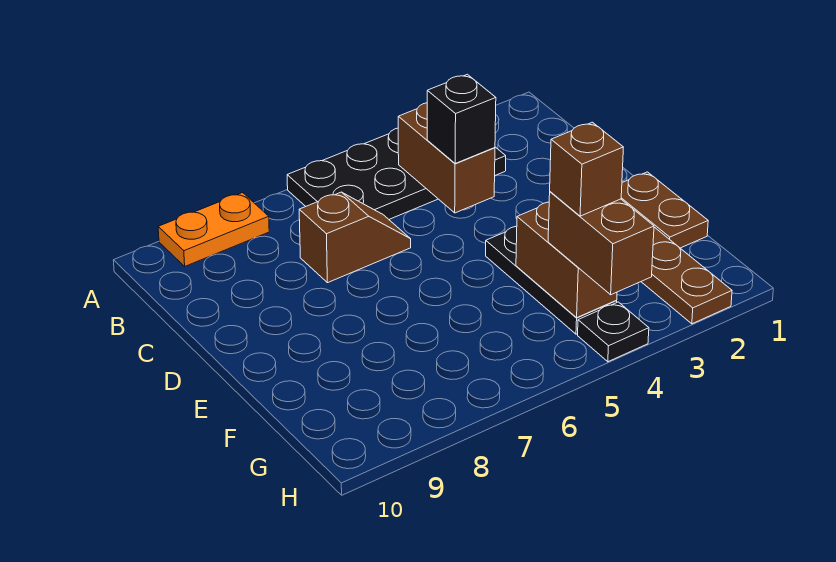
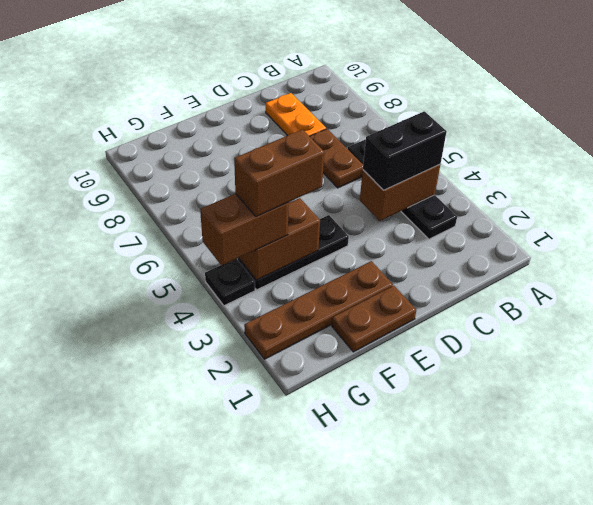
black 2x4 plate [287,128,506,219] -> black 1x4 plate [348,139,457,239]
orange 1x2 plate [158,193,269,266] -> orange 1x2 plate moved to [266,93,326,136]
black 1x1 brick [427,74,496,163] -> black 1x2 brick [363,111,447,190]
brown 1x2 slope [299,192,411,283] -> brown 1x2 plate [310,129,363,188]
brown 1x1 brick [550,122,623,216] -> brown 1x2 brick [234,129,324,217]

